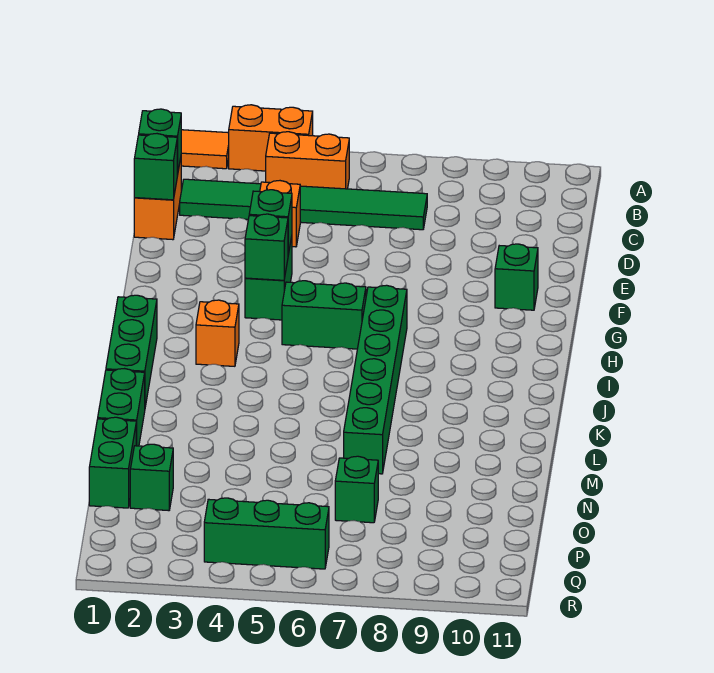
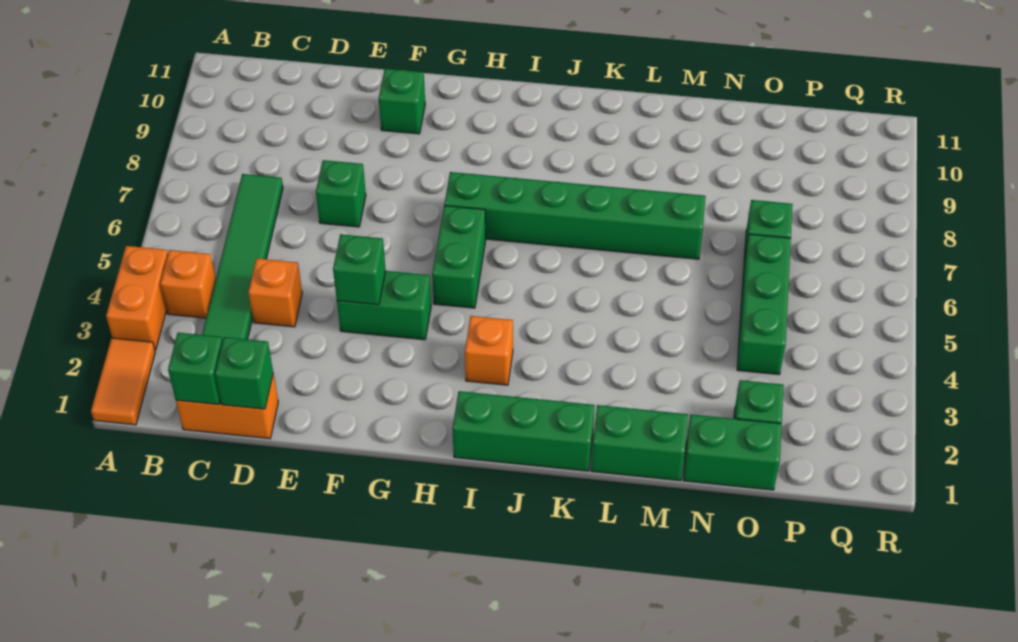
orange 1x2 brick [266,132,349,189] -> orange 1x1 brick [160,250,216,318]
green 1x1 brick [245,214,288,280] -> green 1x1 brick moved to [316,160,366,227]
green 1x3 brick [204,498,329,569] -> green 1x3 brick moved to [737,234,791,375]

